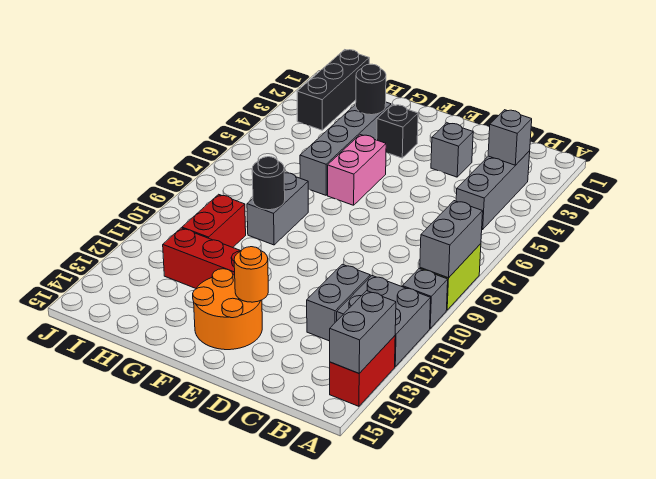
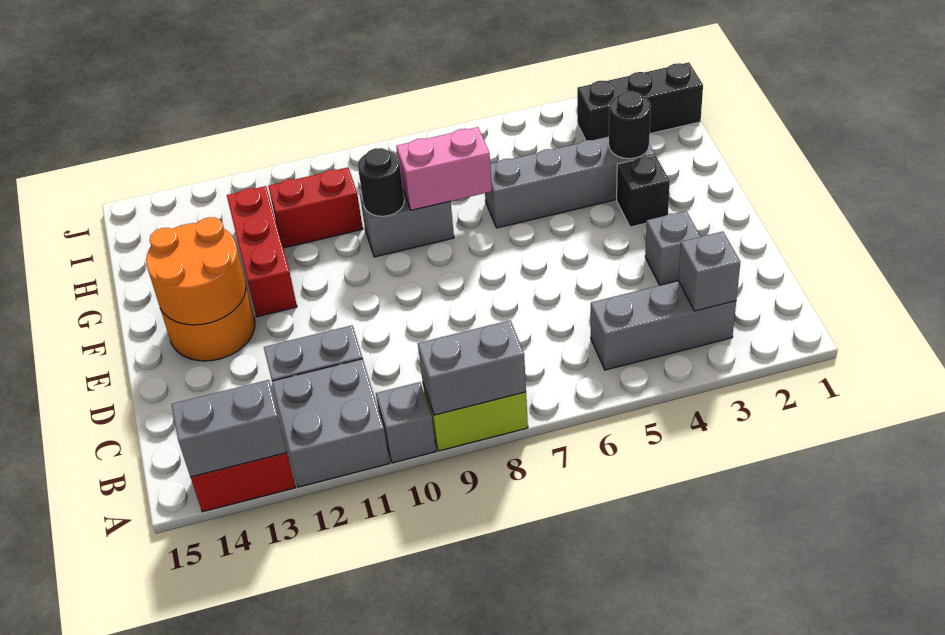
orange 1x1 round brick [234,247,268,302] -> orange 2x2 round brick [146,217,246,325]
pink 1x2 brick [328,135,386,205] -> pink 1x2 brick moved to [396,127,492,210]

